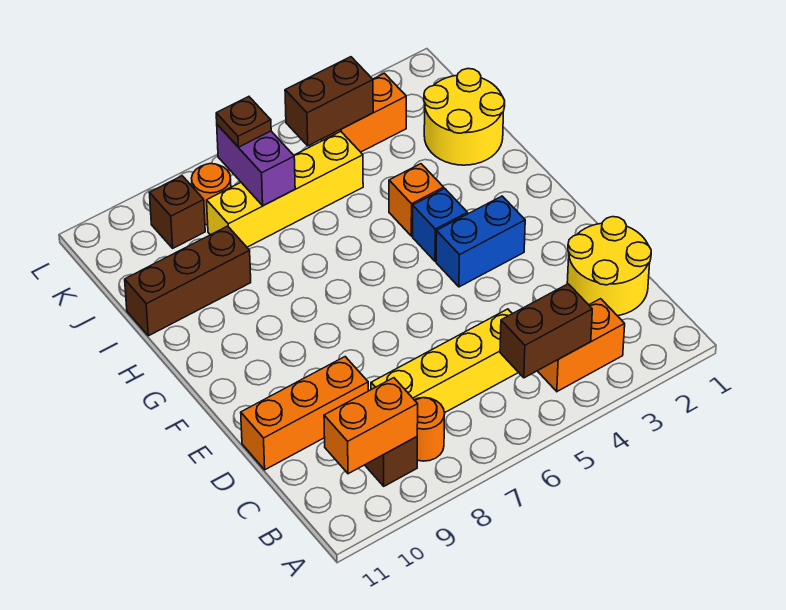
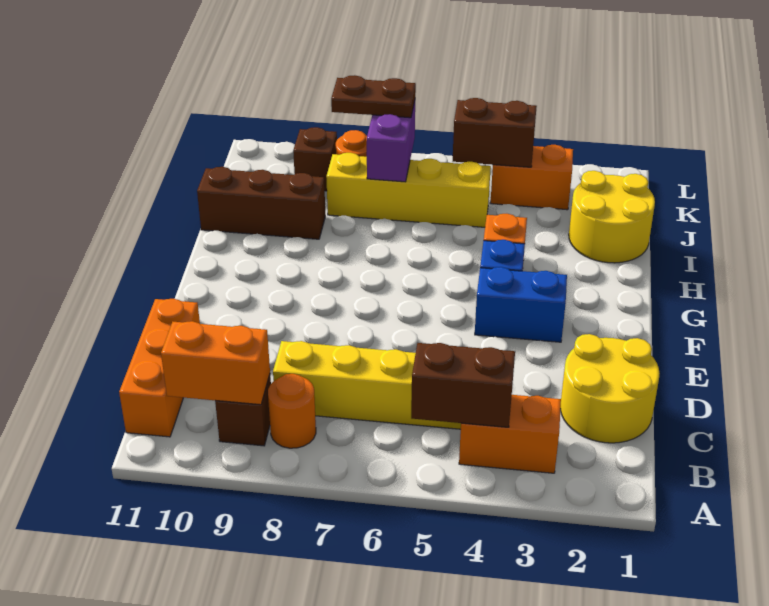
orange 1x3 brick [241,357,368,470] -> orange 1x3 brick turned to [119,299,200,437]
brown 1x1 plate [216,97,271,147] -> brown 1x2 plate [331,75,416,118]

